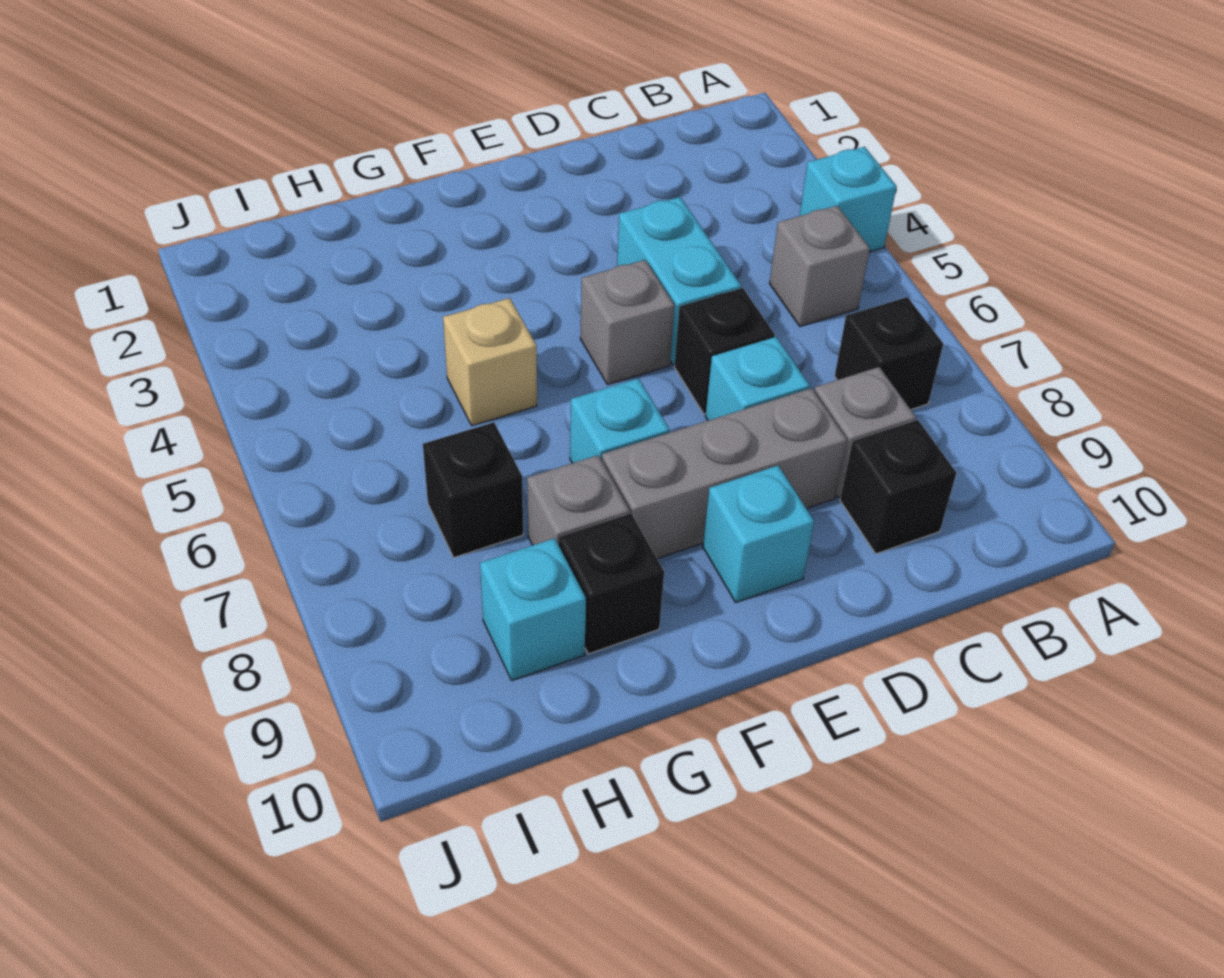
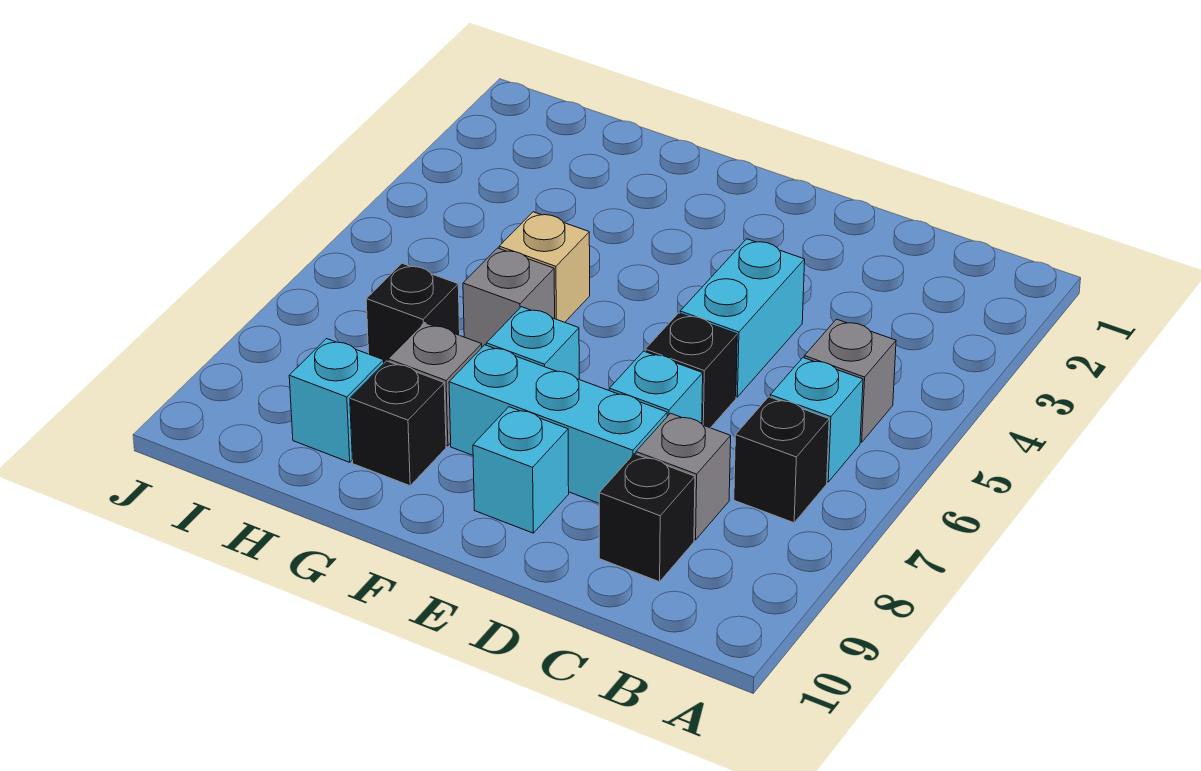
cyan 1x1 brick [800,147,897,252] -> cyan 1x1 brick moved to [770,358,863,482]
grey 1x3 brick [602,388,847,559] -> cyan 1x3 brick [449,345,667,503]
grey 1x1 brick [580,260,675,385] -> grey 1x1 brick moved to [463,248,555,347]

